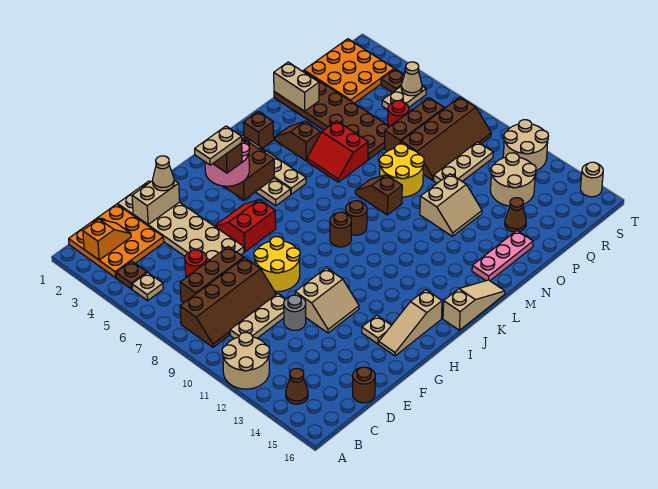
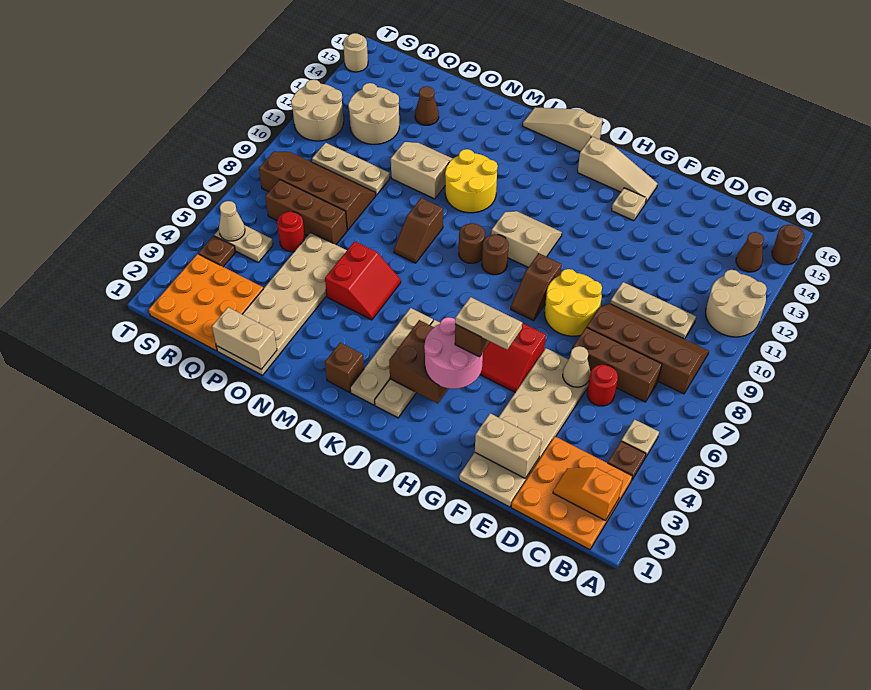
brown 1x1 round brick [353,367,375,403] -> brown 1x1 round brick moved to [772,225,804,265]
grey 1x1 round brick [284,295,306,330] -> none
tan 1x1 cone [153,156,174,191] -> tan 1x1 cone moved to [563,346,590,387]
tan 2x2 slope [295,268,359,333] -> tan 2x2 slope moved to [491,211,562,267]
brown 1x2 slope [275,121,321,161] -> brown 1x2 slope moved to [511,253,562,321]
pink 1x3 plate [472,231,533,281] -> none
yellow 2x2 round brick [379,144,424,197] -> yellow 2x2 round brick moved to [445,149,498,213]
brown 2x6 plate [274,71,390,160] -> tan 2x6 plate [216,233,347,375]
tan 1x2 brick [274,62,319,111] -> tan 1x2 brick turned to [212,307,277,369]

